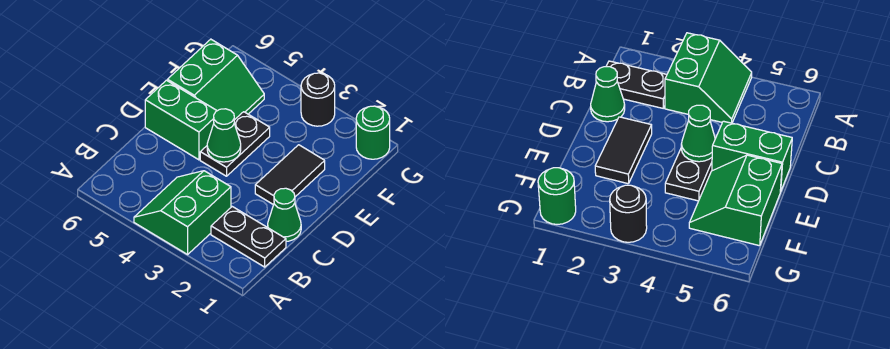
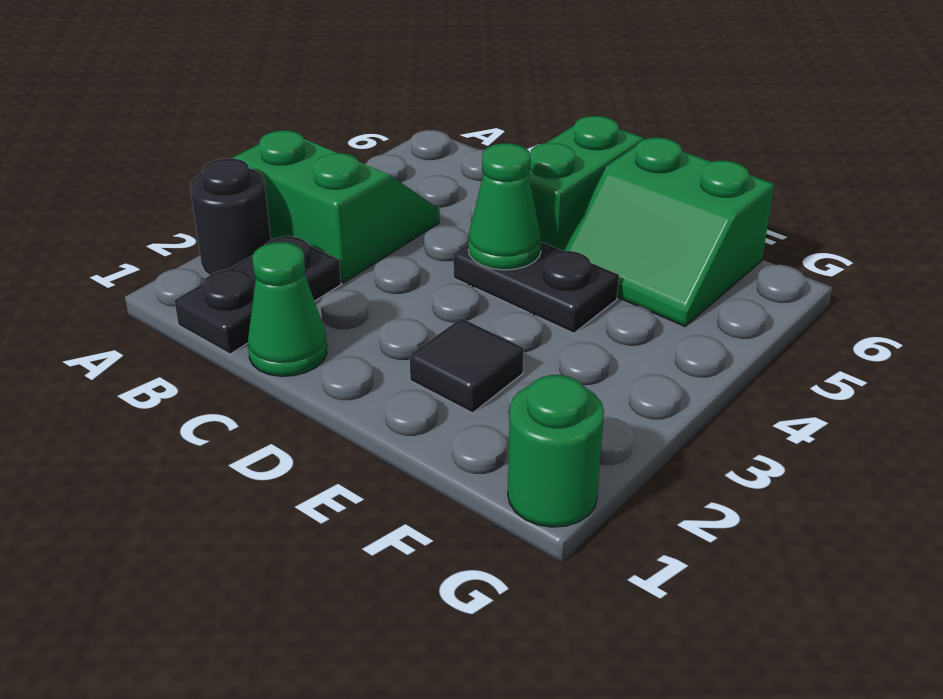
black 1x2 tile [255,145,325,205] -> black 1x1 tile [410,318,524,413]
black 1x1 round brick [301,73,335,126] -> black 1x1 round brick moved to [190,158,271,275]

